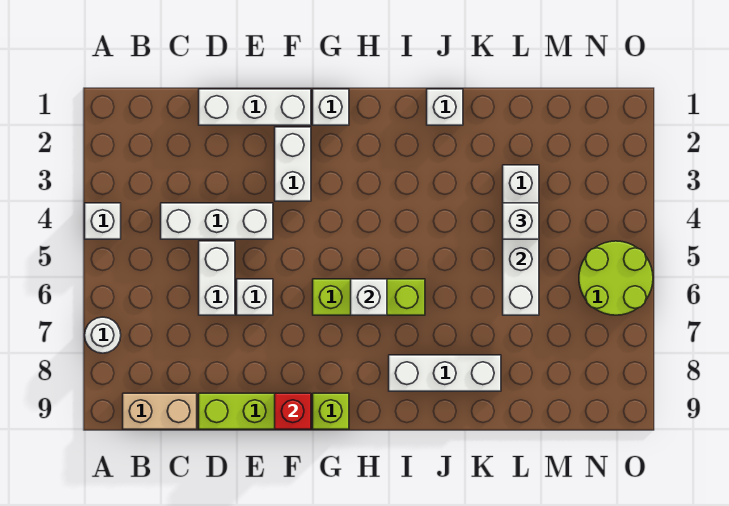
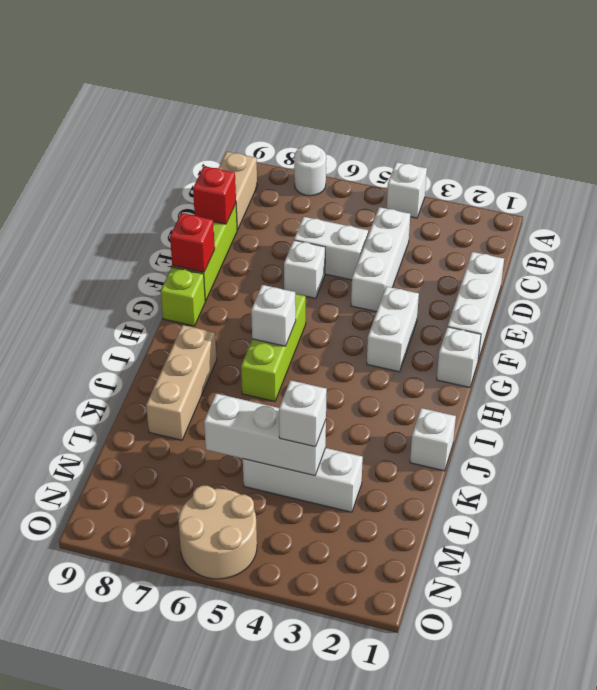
none -> red 1x1 brick [193,166,236,224]
white 1x2 brick [275,127,311,201] -> white 1x2 brick turned to [367,286,419,372]
white 1x3 brick [389,355,501,391] -> tan 1x3 brick [146,325,217,440]
lime 2x2 round brick [579,241,653,315] -> tan 2x2 round brick [178,486,257,579]

